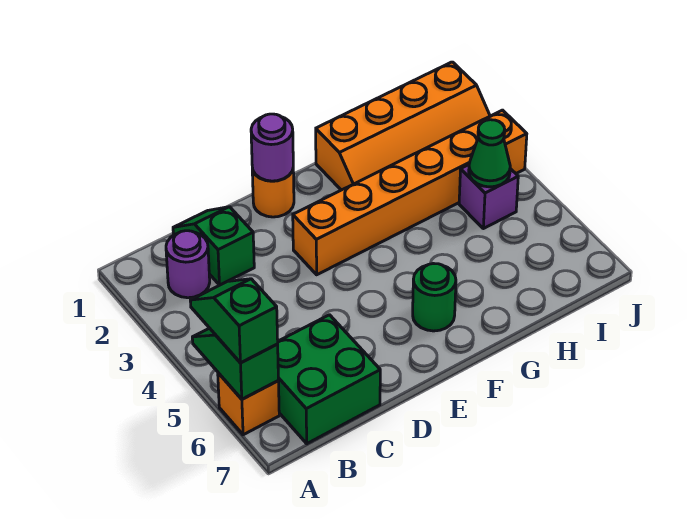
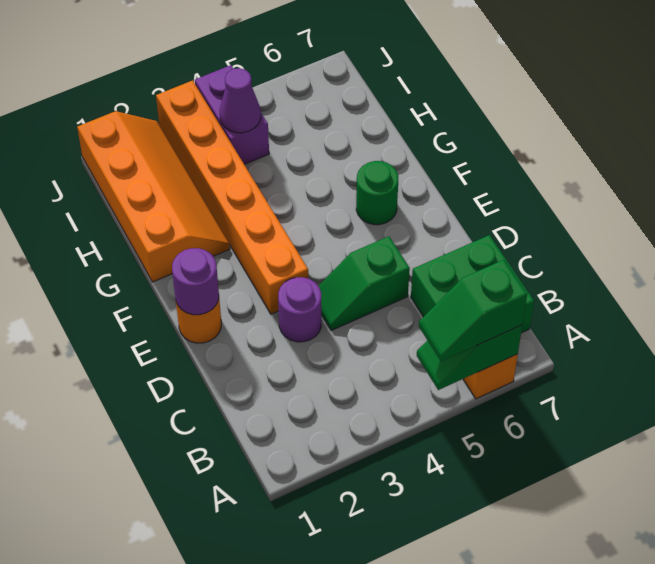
purple 1x1 round brick [166,231,210,298] -> purple 1x1 round brick moved to [278,277,321,342]
green 1x2 slope [173,207,254,285] -> green 1x2 slope moved to [319,236,410,331]
purple 1x1 brick [459,165,518,229] -> purple 1x2 brick [195,65,269,164]
green 1x1 cone [469,120,510,187] -> purple 1x1 cone [220,68,261,133]

